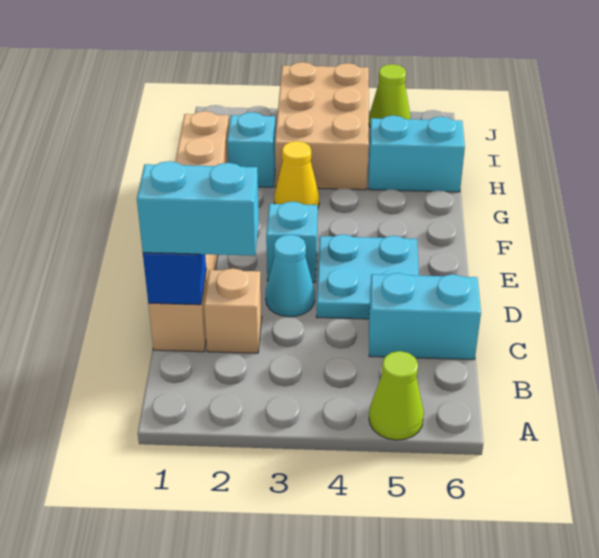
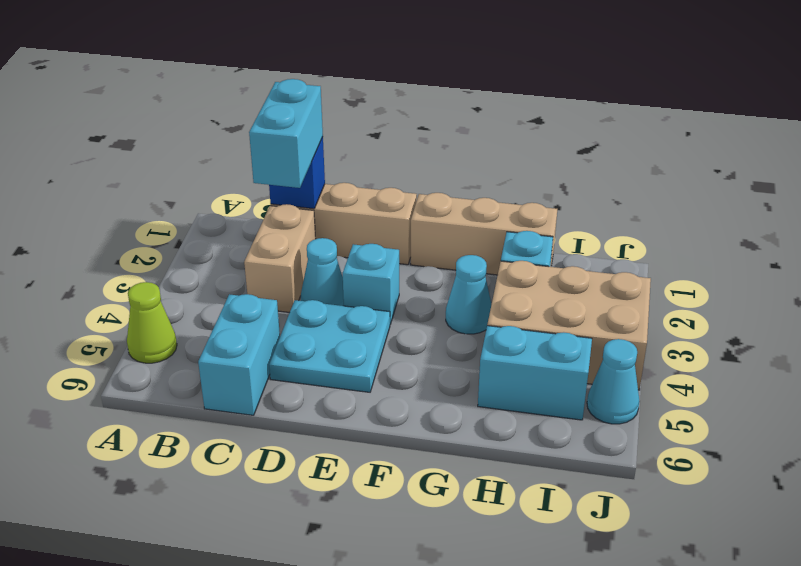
tan 1x1 brick [204,268,262,353] -> tan 1x2 brick [244,204,315,313]
yellow 1x1 cone [274,141,319,206] -> cyan 1x1 cone [446,255,492,334]
cyan 1x2 brick [369,115,465,192] -> cyan 1x2 brick turned to [478,326,592,420]
lime 1x1 cone [369,64,411,126] -> cyan 1x1 cone [587,339,640,424]

